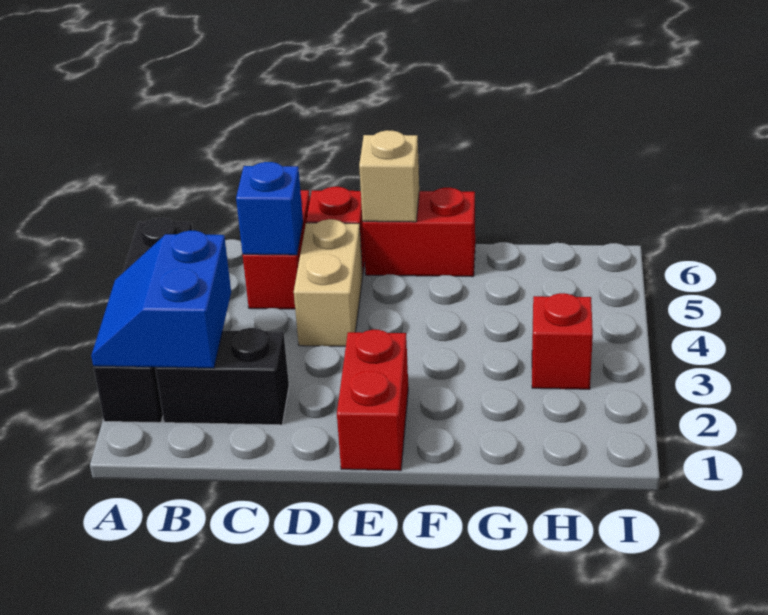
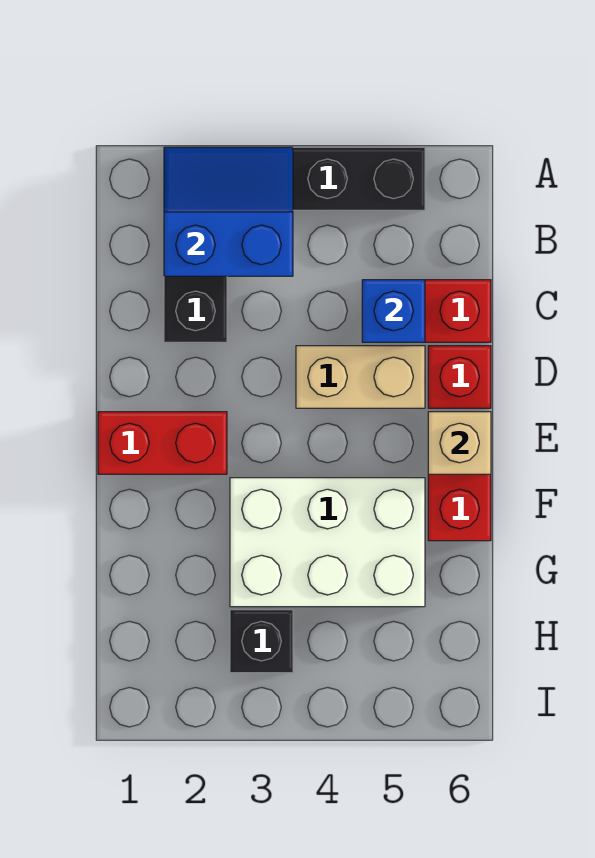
none -> white 2x3 brick [230,478,425,607]
red 1x1 brick [532,293,593,389] -> black 1x1 brick [230,610,293,673]

